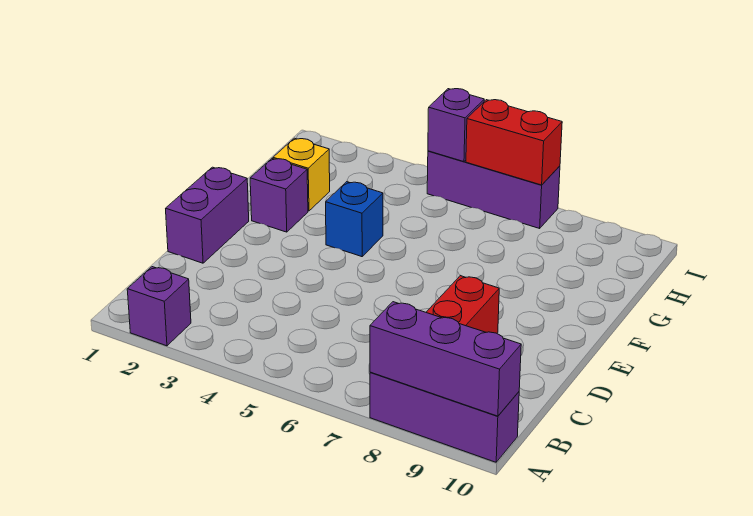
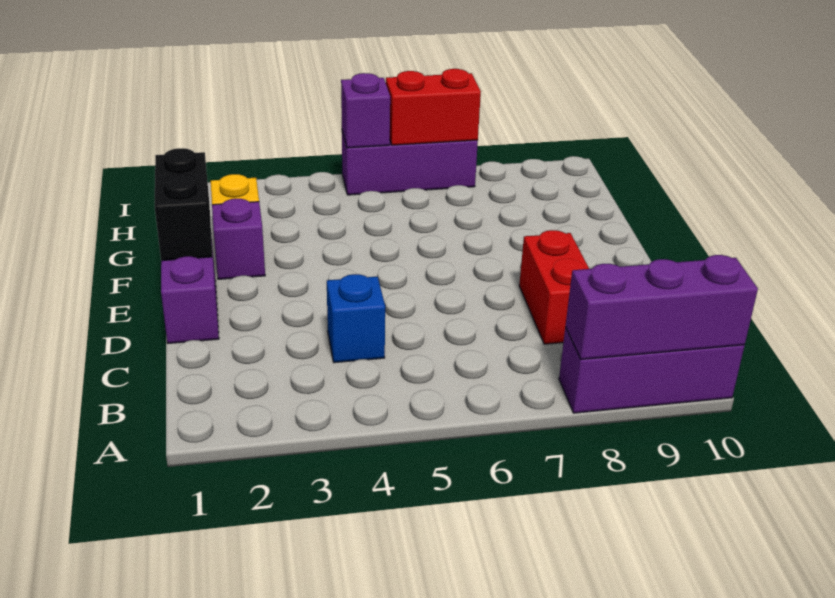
purple 1x1 brick [127,267,191,346] -> none
none -> black 1x2 brick [155,148,212,261]
blue 1x1 brick [326,182,383,257] -> blue 1x1 brick moved to [327,274,385,363]

